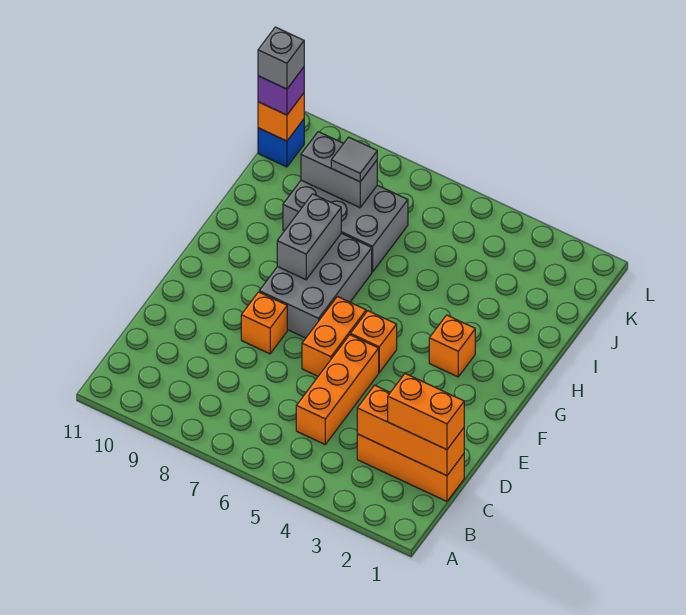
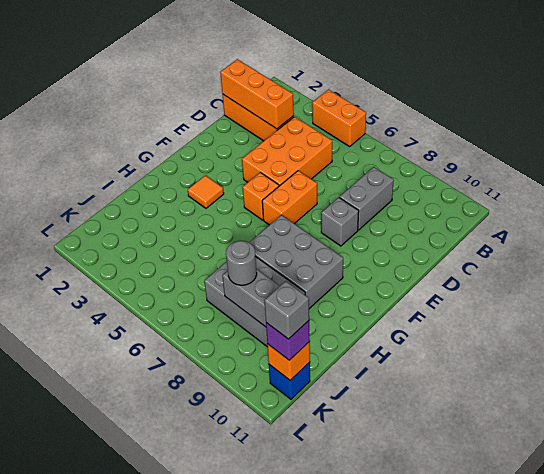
orange 1x2 brick [388,374,464,450] -> orange 1x2 brick moved to [312,90,366,146]
orange 1x3 brick [296,335,379,444] -> orange 2x3 brick [242,117,332,186]
orange 1x1 brick [241,292,287,354] -> grey 1x1 brick [321,197,359,246]
grey 2x3 brick [259,233,372,338] -> grey 2x3 brick turned to [249,215,343,309]
orange 1x1 brick [429,315,475,377] -> orange 1x1 tile [188,175,224,208]
grey 1x2 brick [277,194,341,280] -> grey 1x2 brick moved to [339,167,394,230]
grey 1x1 tile [331,137,377,182] -> grey 1x1 round brick [226,241,257,285]

